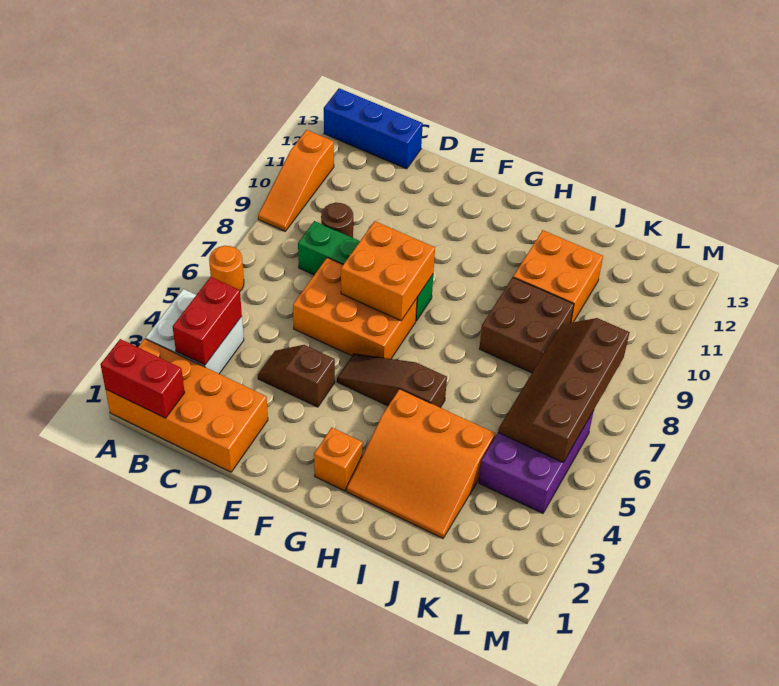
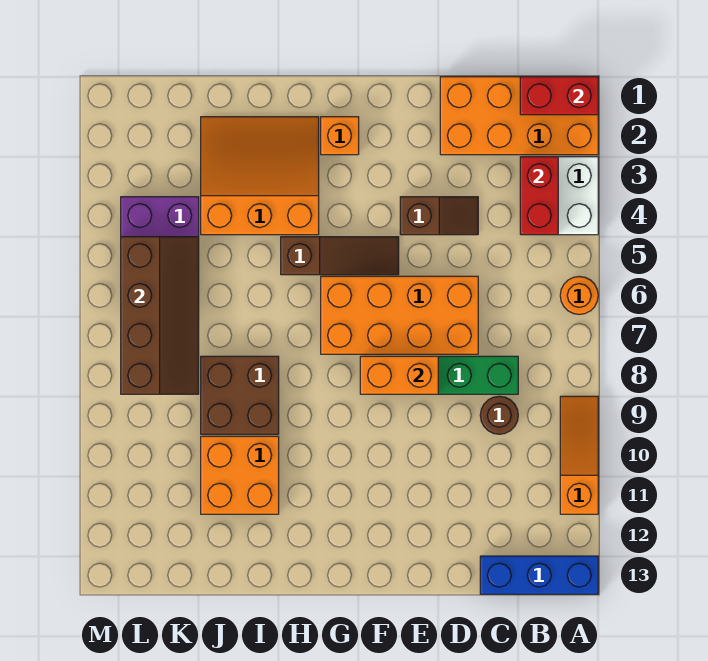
orange 2x3 brick [293,258,417,359] -> orange 2x4 brick [321,276,478,354]
orange 2x2 brick [341,221,435,321] -> orange 1x2 brick [360,356,438,394]

